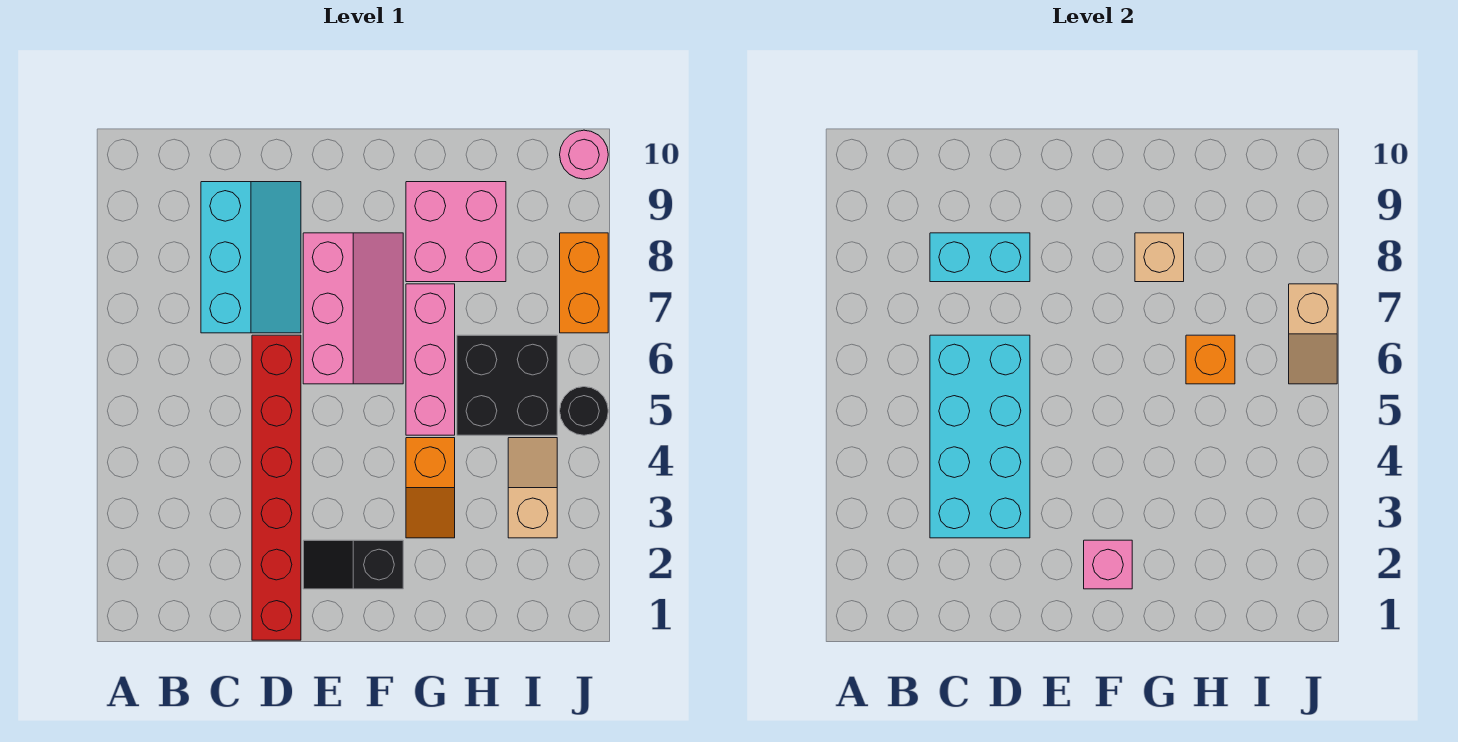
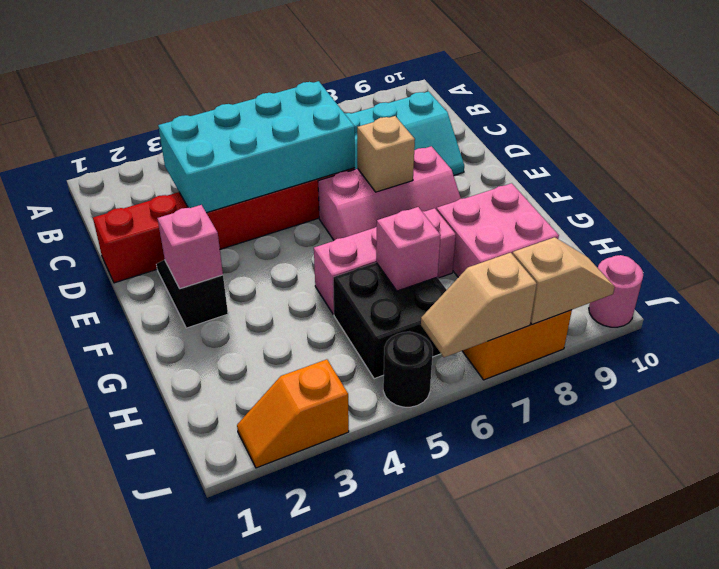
cyan 1x2 brick [930,233,1030,282] -> none
orange 1x2 slope [406,438,455,538] -> orange 1x2 slope moved to [237,359,349,468]
tan 1x1 brick [1135,233,1184,282] -> tan 1x1 brick moved to [357,116,415,192]
orange 1x1 brick [1186,335,1235,384] -> pink 1x1 brick [376,207,441,291]
tan 1x2 slope [508,438,557,538] -> tan 1x2 slope moved to [512,237,615,325]

